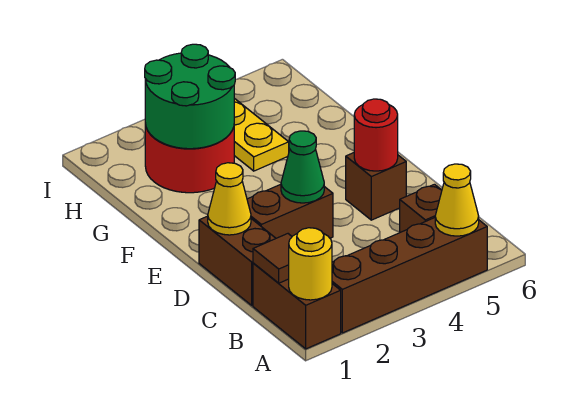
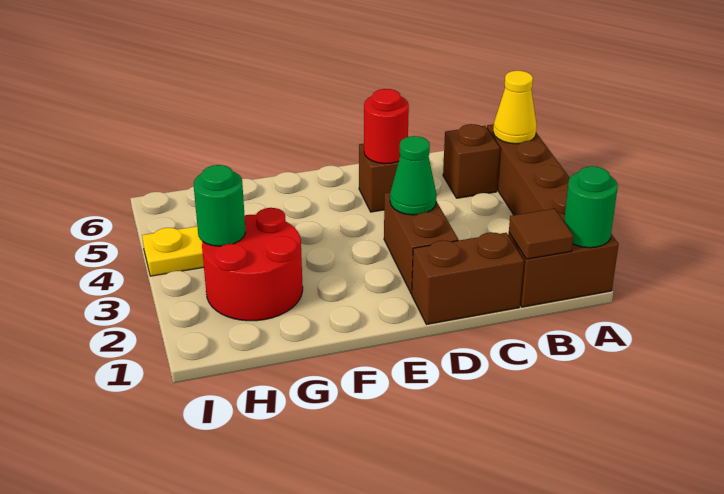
yellow 1x1 round brick [289,228,332,300] -> green 1x1 round brick [564,166,618,248]
yellow 1x1 cone [208,163,251,235] -> none
green 2x2 round brick [145,44,235,149] -> green 1x1 round brick [194,165,246,246]

